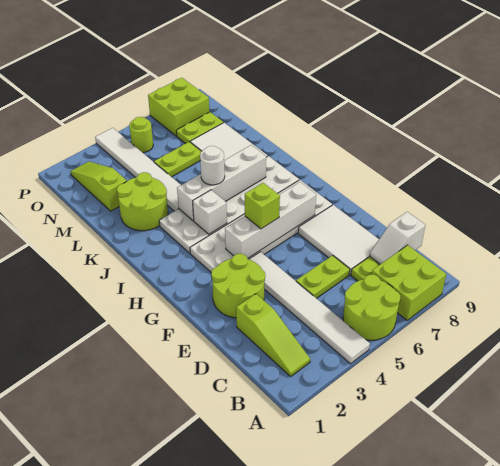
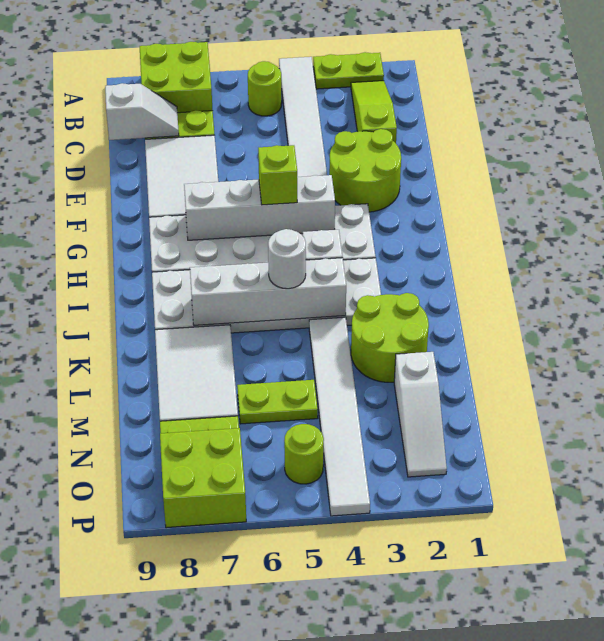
lime 2x2 round brick [343,275,400,340] -> lime 1x1 round brick [248,61,282,116]
lime 1x2 plate [296,255,350,299] -> lime 1x2 plate moved to [313,52,384,89]
lime 1x3 slope [70,162,127,211] -> white 1x3 slope [394,352,447,477]

